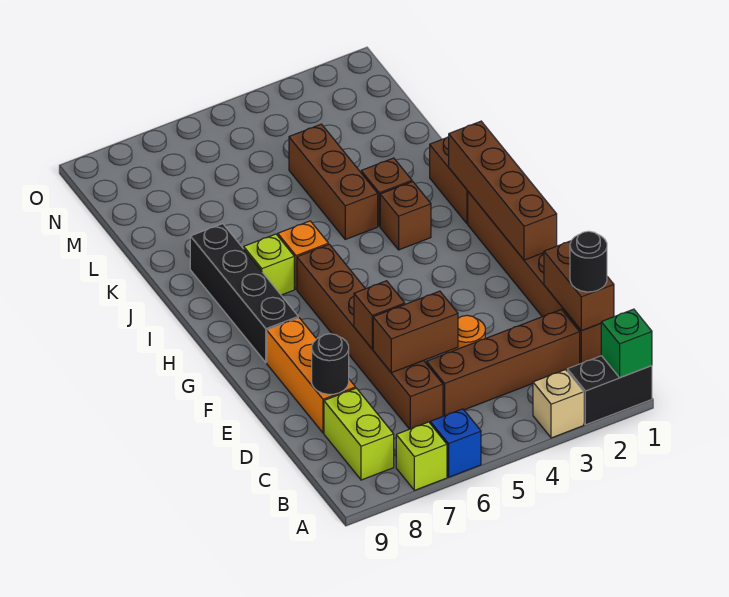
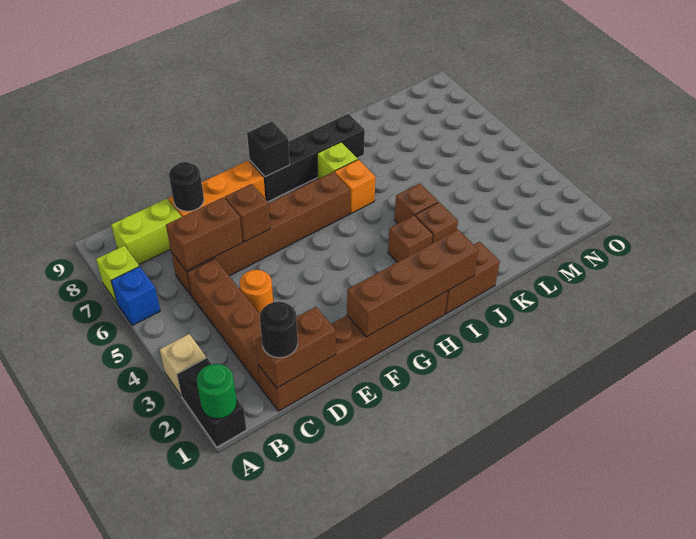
green 1x1 brick [601,309,652,377] -> green 1x1 round brick [197,364,237,419]
brown 1x2 brick [373,291,458,373] -> brown 1x2 brick turned to [166,197,243,271]
none -> black 1x1 brick [247,121,290,177]
brown 1x3 brick [289,124,378,239] -> brown 1x1 brick [394,183,438,224]

